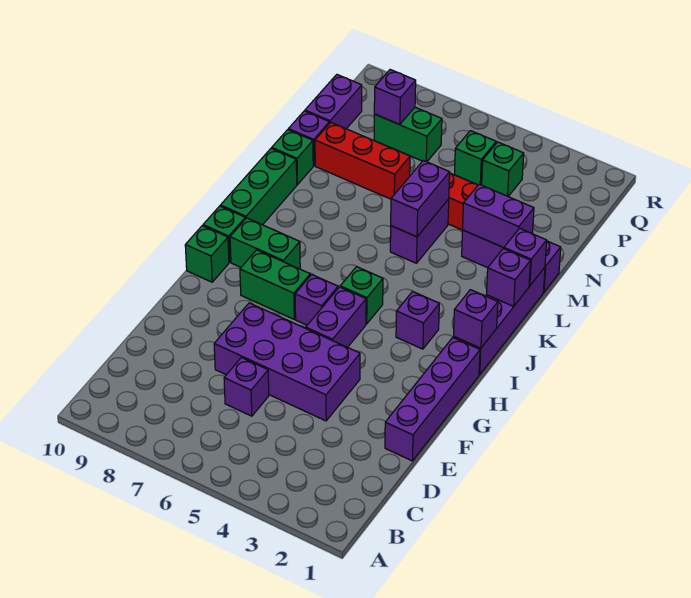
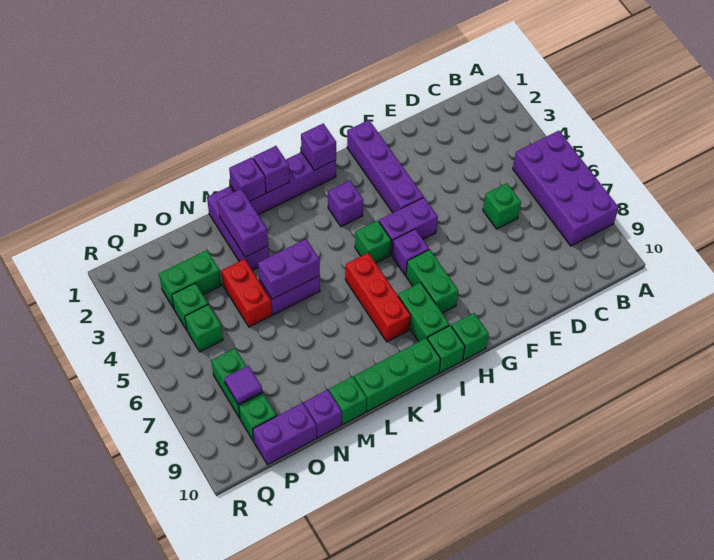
purple 1x1 brick [224,358,269,416] -> green 1x1 brick [483,183,521,229]
purple 1x4 brick [385,338,480,461] -> purple 1x4 brick turned to [347,120,424,213]
purple 2x4 brick [214,303,360,421] -> purple 2x4 brick moved to [513,131,619,246]
red 1x3 brick [315,122,410,199] -> red 1x3 brick moved to [345,253,411,342]
none -> green 1x2 brick [159,250,221,309]
purple 1x1 brick [374,70,416,125] -> purple 1x1 tile [224,366,262,404]
none -> green 1x1 brick [239,393,277,441]

